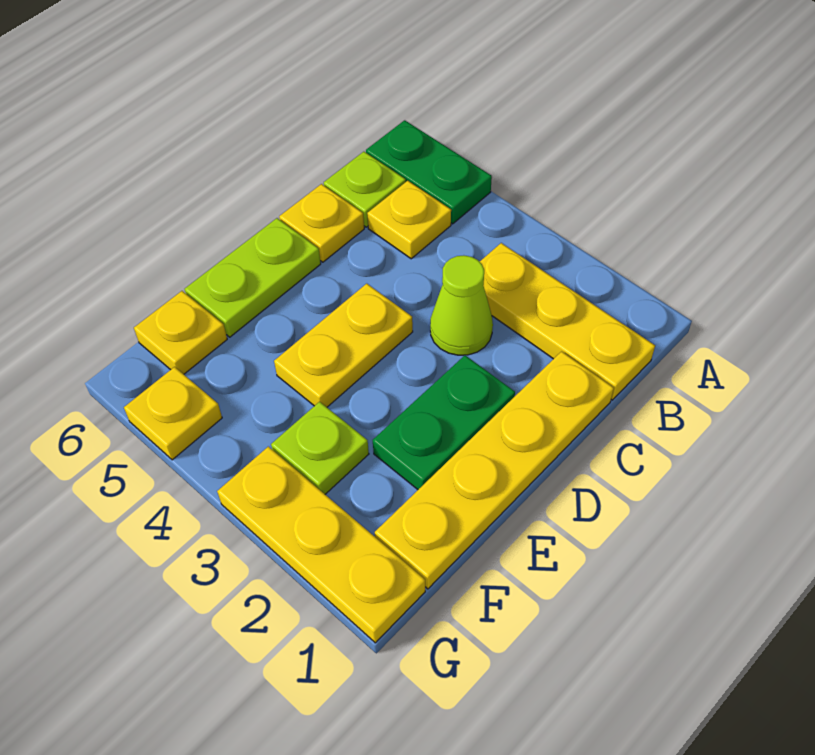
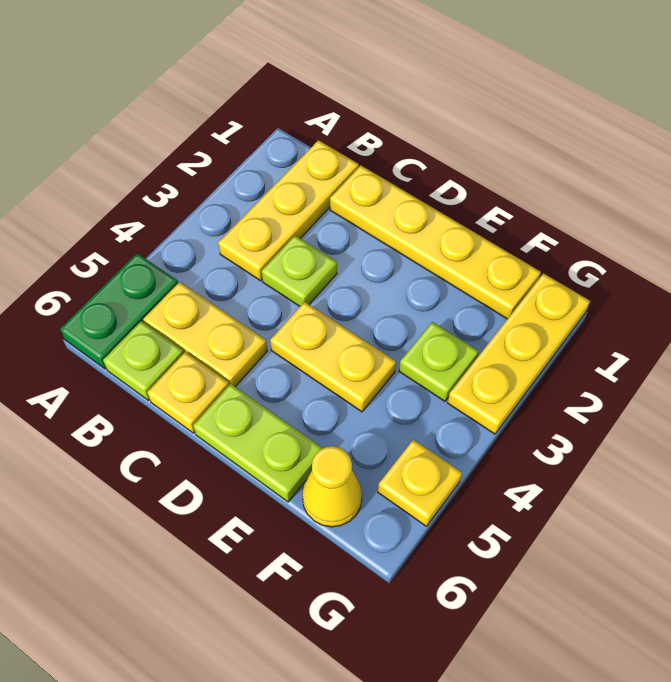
yellow 1x1 plate [367,181,451,259] -> yellow 1x2 plate [143,282,267,387]
lime 1x1 cone [430,255,493,355] -> lime 1x1 plate [262,236,337,306]
green 1x2 plate [373,355,515,490] -> none
yellow 1x1 plate [134,291,227,374] -> yellow 1x1 cone [302,446,362,527]

